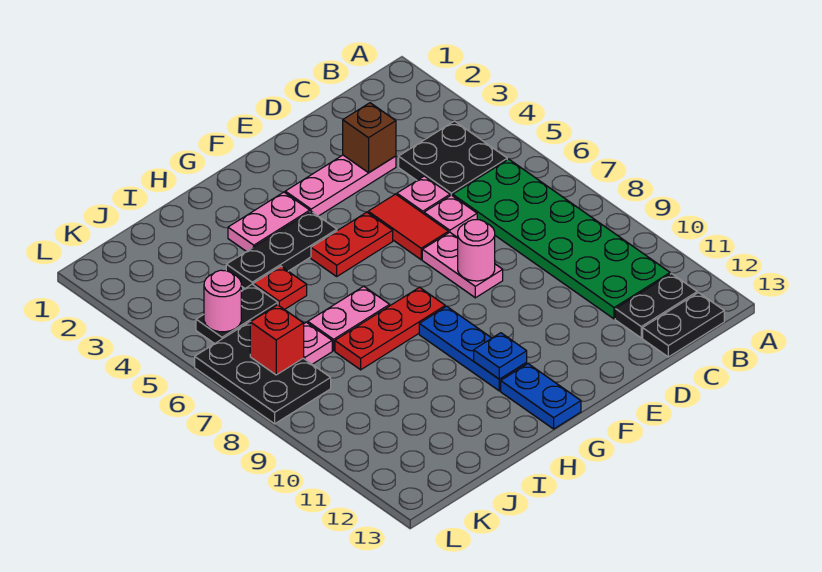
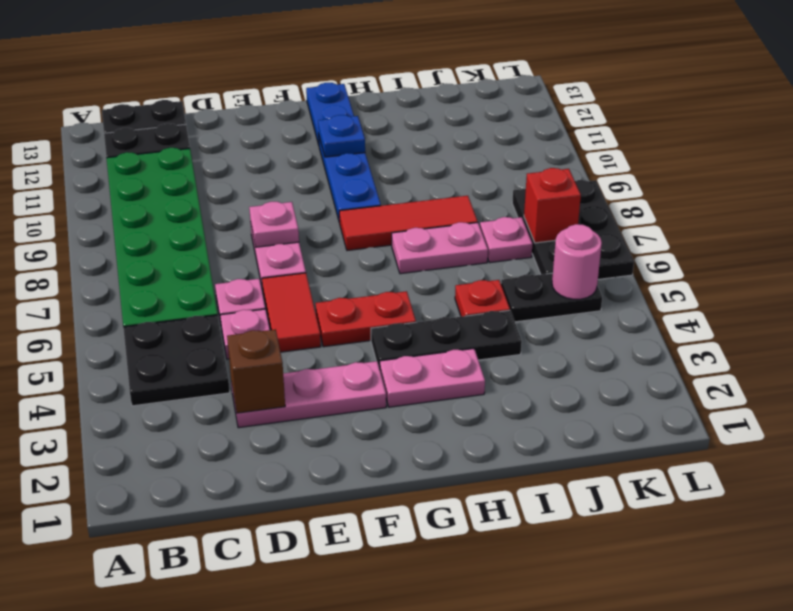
pink 1x1 round brick [457,220,495,281] -> pink 1x1 plate [249,202,299,247]
red 1x3 plate [335,287,445,370] -> red 1x3 tile [339,196,478,250]

